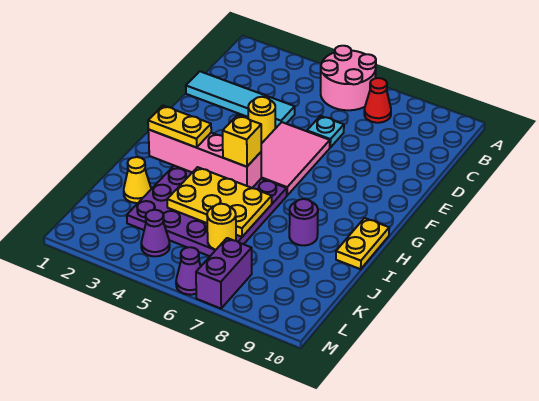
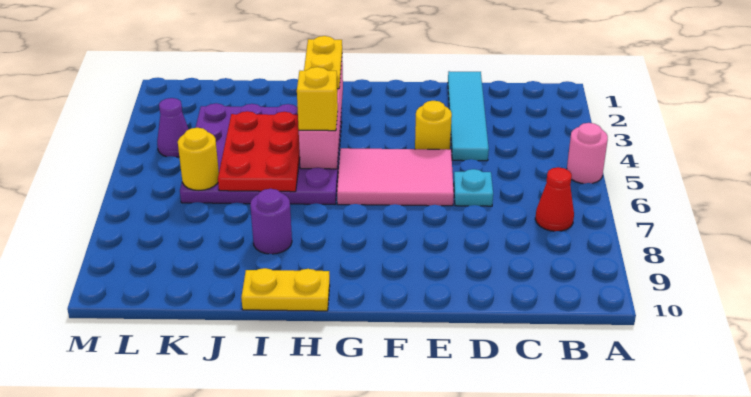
pink 2x2 round brick [321,46,376,110] -> pink 1x1 round brick [567,123,608,184]
yellow 2x3 plate [167,167,272,237] -> red 2x3 plate [218,111,300,192]
yellow 1x1 cone [124,157,151,203] -> none
purple 1x2 brick [196,238,252,309] -> none
purple 1x1 cone [176,247,201,295] -> none

